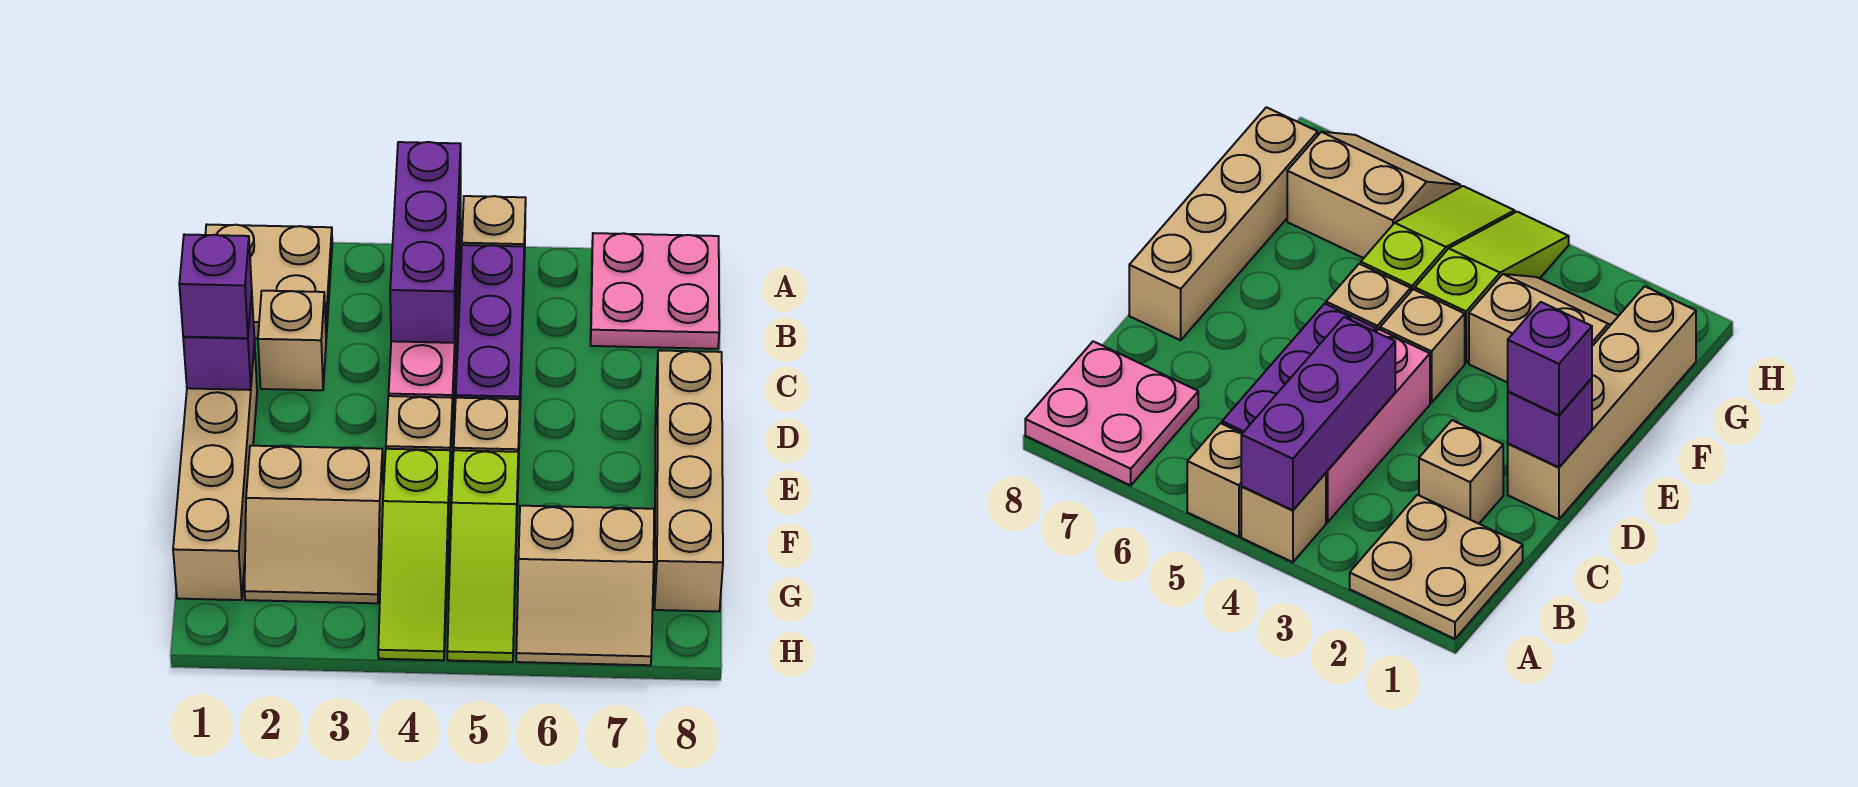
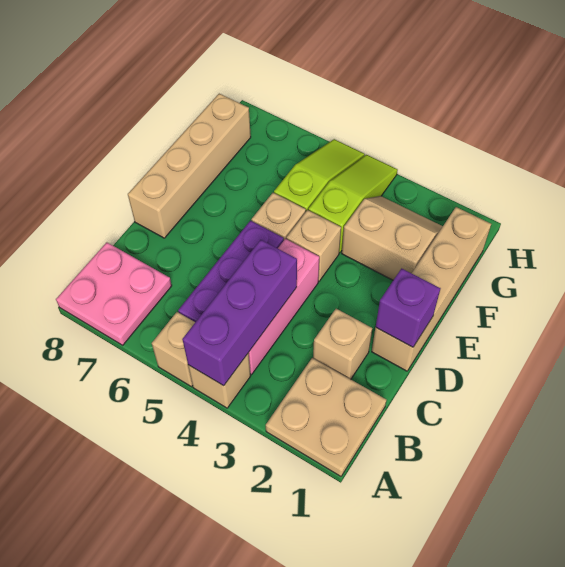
purple 1x1 brick [179,234,252,338] -> none
tan 2x2 slope [516,506,654,665] -> none

